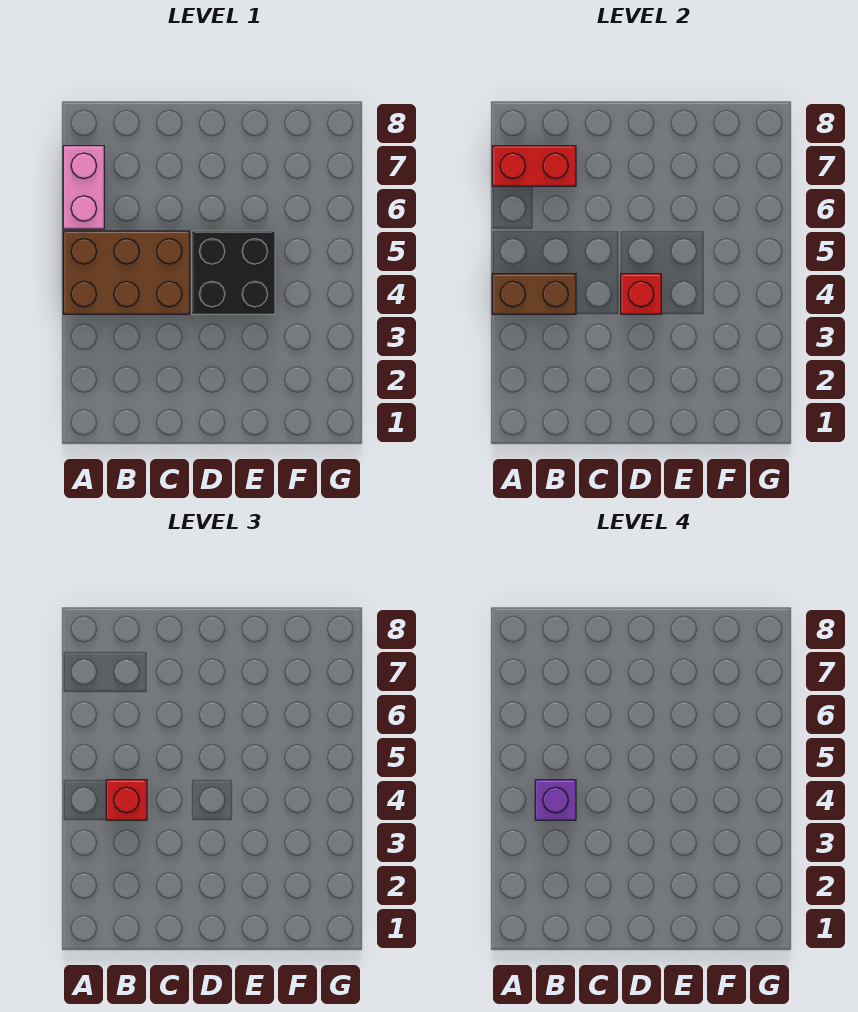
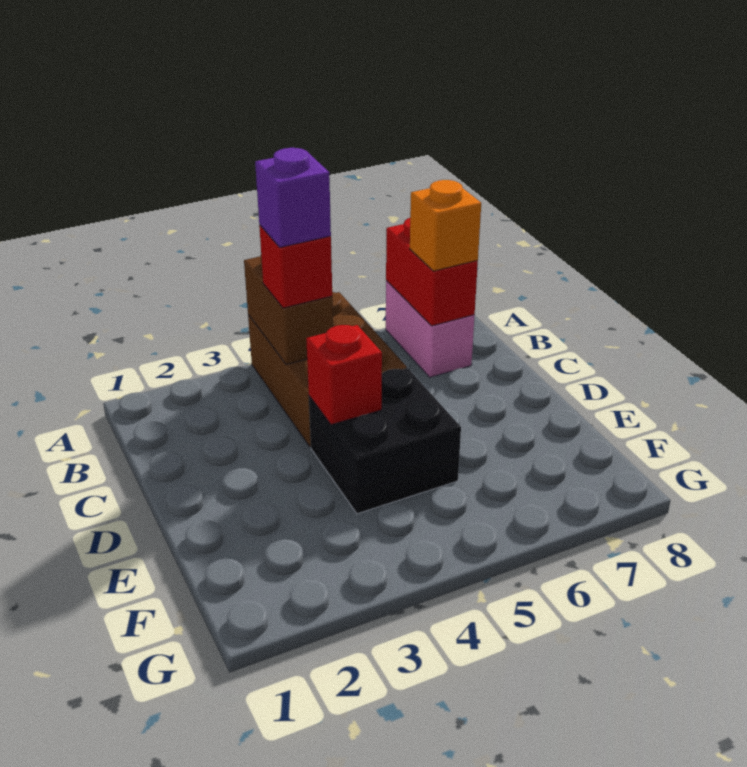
pink 1x2 brick [63,146,104,229] -> pink 1x2 brick turned to [386,281,475,377]
none -> orange 1x1 brick [410,180,481,271]

